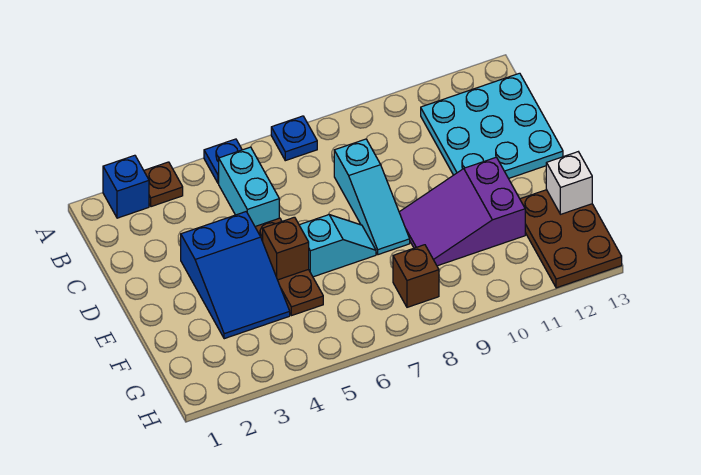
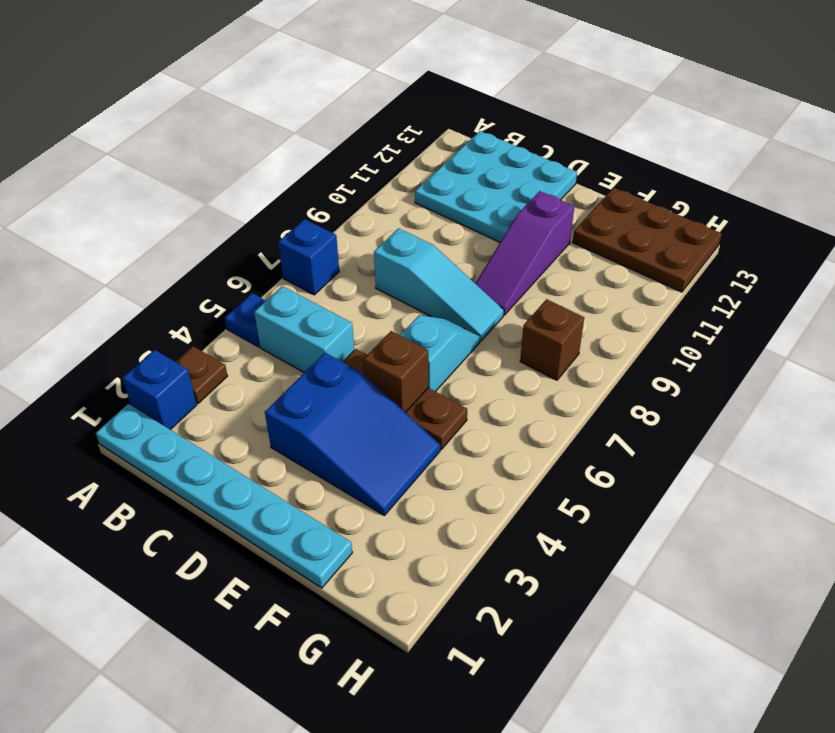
none -> cyan 1x6 plate [96,404,352,588]
blue 1x1 plate [271,116,317,161] -> blue 1x1 brick [278,219,339,295]
purple 2x3 slope [399,157,525,266] -> purple 1x3 slope [475,191,574,315]
white 1x1 brick [546,152,592,214] -> none

